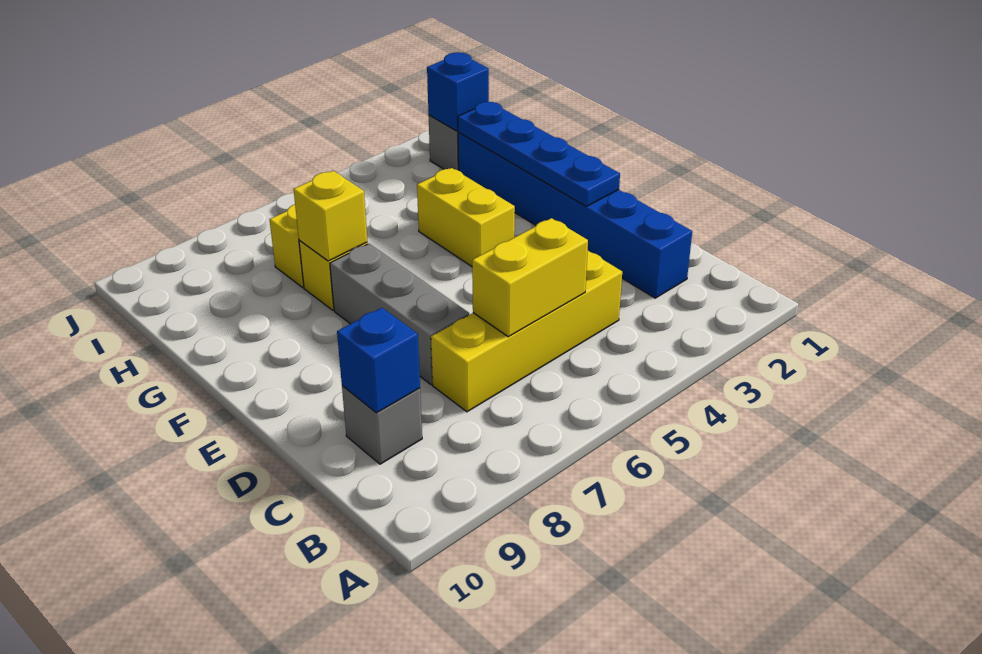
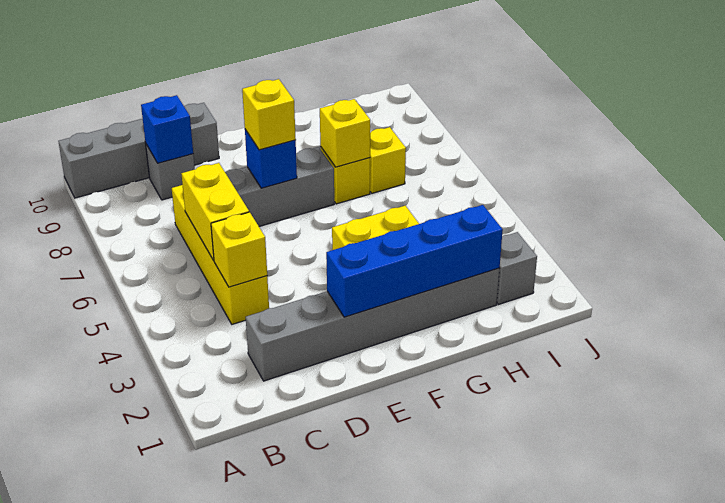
none -> grey 1x4 brick [58,103,219,198]
blue 1x6 brick [458,132,692,298] -> grey 1x6 brick [246,268,499,381]
none -> yellow 1x1 brick [211,212,267,287]
blue 1x4 plate [458,102,620,206] -> blue 1x4 brick [326,205,503,317]
none -> yellow 1x1 brick [242,79,296,150]
blue 1x1 brick [427,52,489,131] -> blue 1x1 brick moved to [245,130,297,188]

